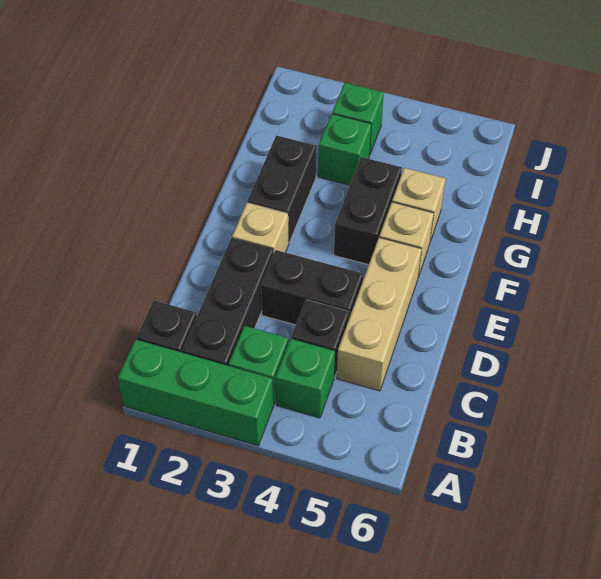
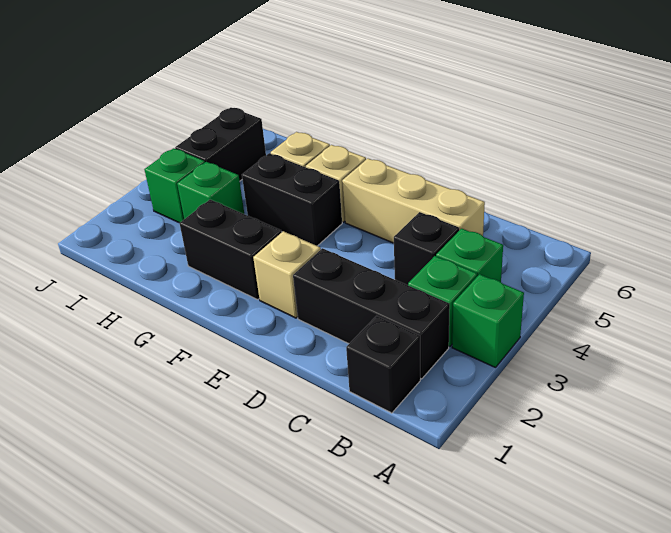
green 1x3 brick [118,340,273,446] -> green 1x1 brick [452,274,524,368]
black 1x2 brick [261,250,363,325] -> black 1x2 brick moved to [175,108,266,181]

